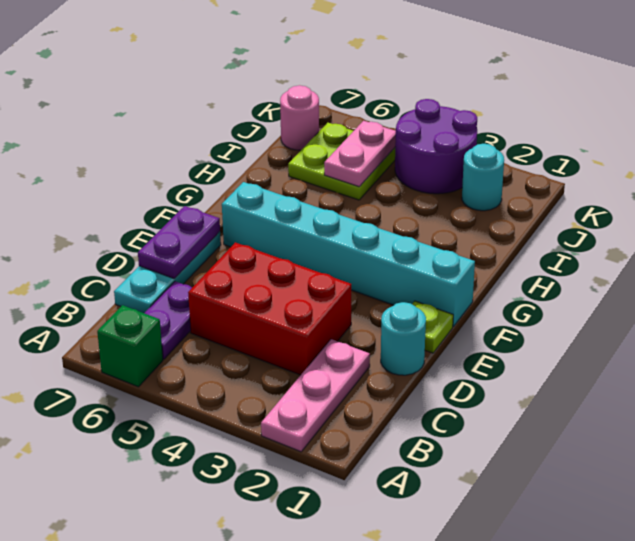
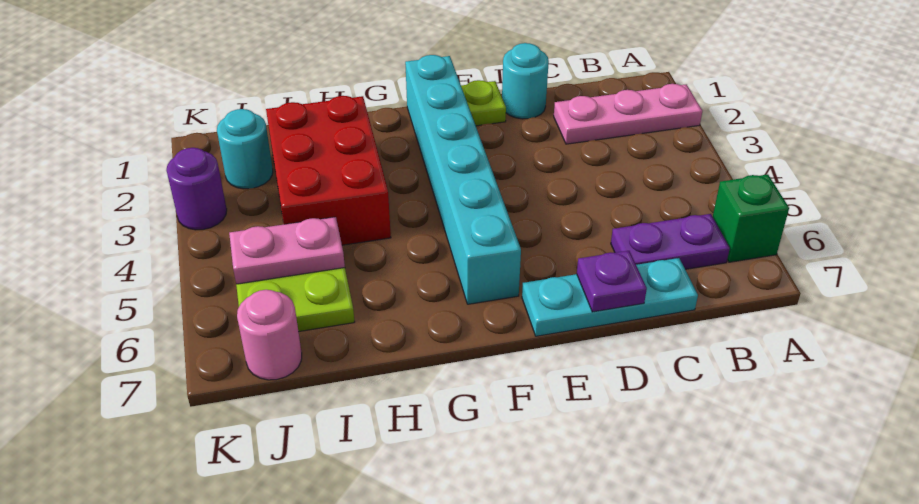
red 2x3 brick [188,243,351,375] -> red 2x3 brick moved to [266,96,391,245]
purple 1x2 plate [138,206,220,279] -> purple 1x1 plate [577,251,647,312]
purple 2x2 round brick [395,99,477,194] -> purple 1x1 round brick [166,148,227,230]

